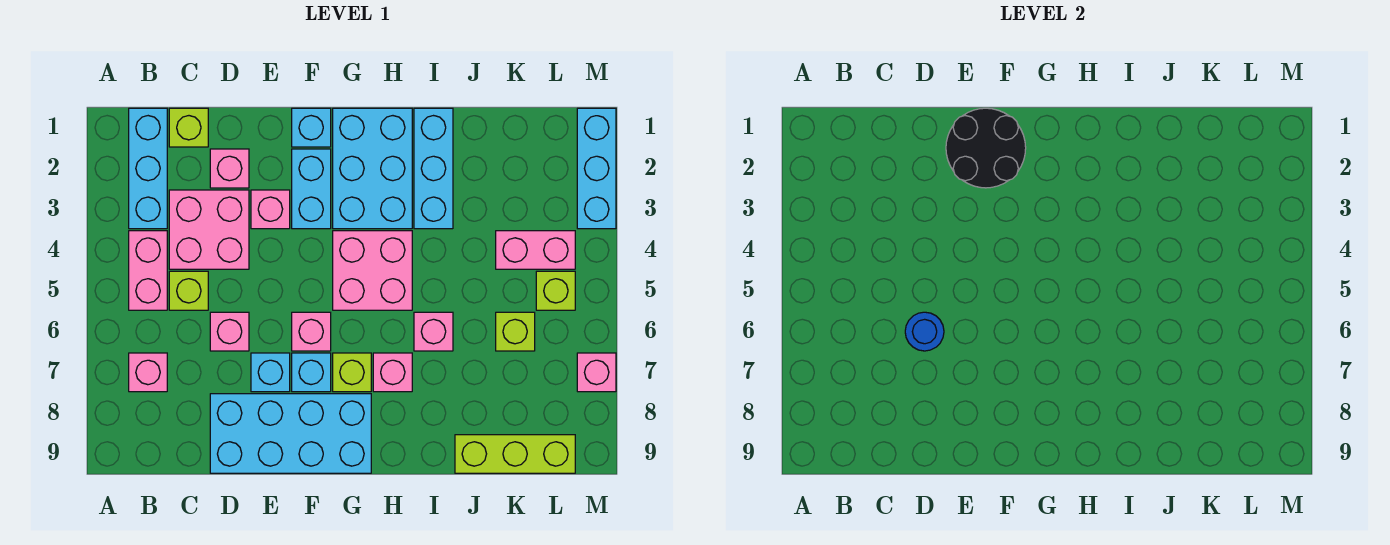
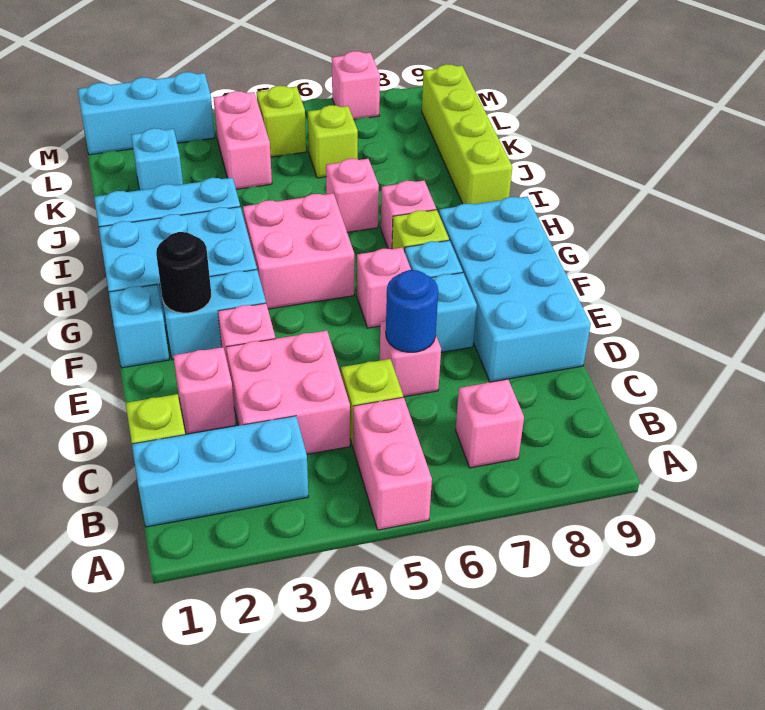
pink 1x2 brick [129,231,167,310] -> pink 1x2 brick turned to [353,397,432,530]
black 2x2 round brick [946,108,1026,188] -> black 1x1 round brick [156,232,211,313]
lime 1x3 brick [455,435,575,473] -> lime 1x4 brick [422,64,512,204]
none -> cyan 1x1 brick [131,128,183,190]

